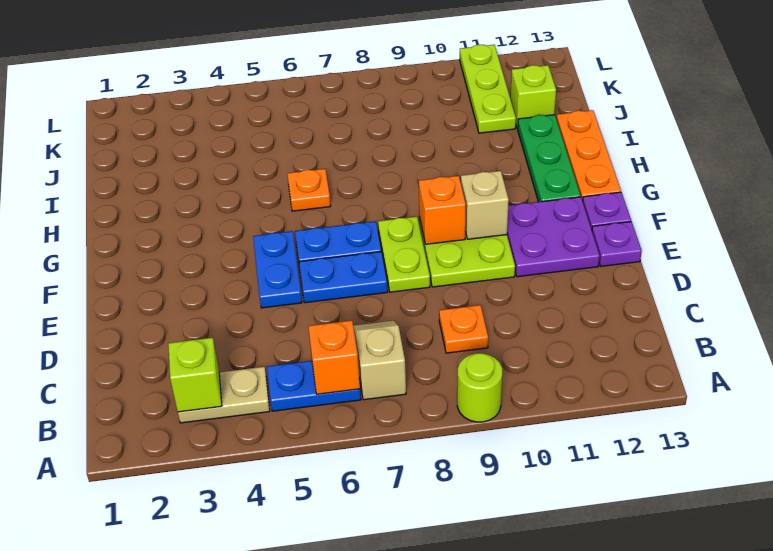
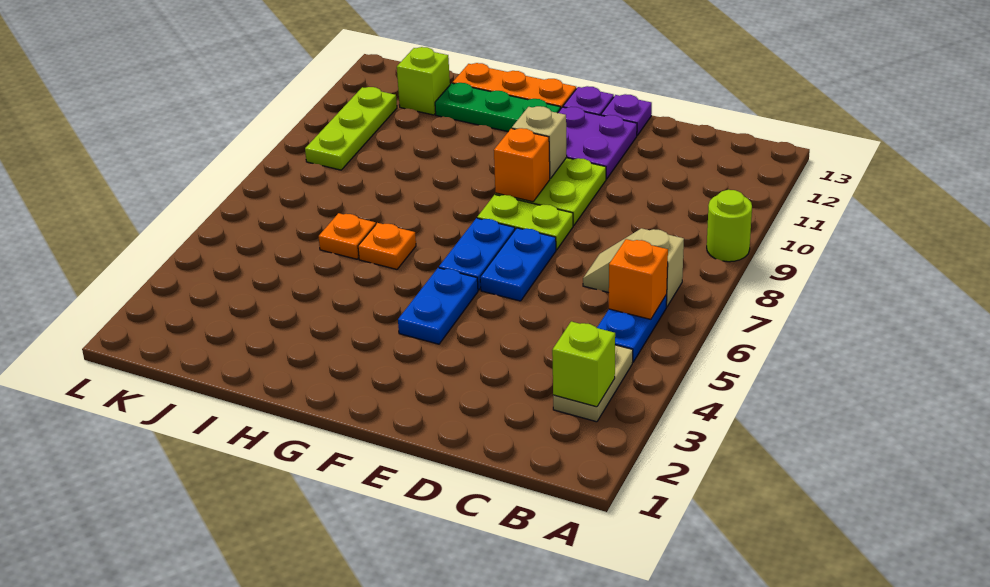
orange 1x1 plate [439,305,488,353] -> orange 1x1 plate moved to [318,213,376,259]
blue 1x2 plate [253,231,302,308] -> blue 1x2 plate turned to [398,268,478,344]
lime 1x3 plate [460,45,516,133] -> lime 1x3 plate turned to [305,87,397,170]

